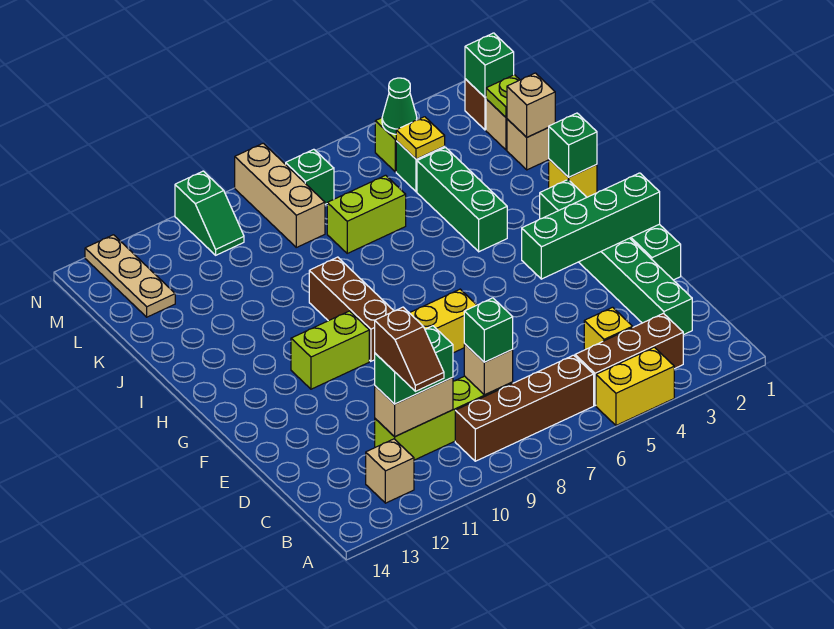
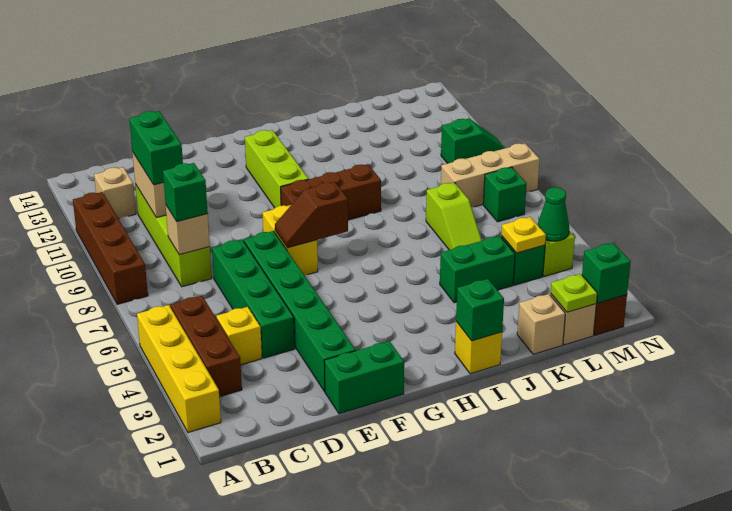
yellow 1x2 brick [596,347,674,425] -> yellow 1x4 brick [137,305,221,433]
brown 1x4 brick [455,355,594,461] -> brown 1x4 brick moved to [73,192,148,304]
brown 1x2 slope [375,307,444,391] -> brown 1x2 slope moved to [275,182,348,248]
green 1x6 brick [540,180,692,335] -> green 1x6 brick turned to [244,231,356,391]
green 1x4 brick [522,173,660,279] -> green 1x4 brick moved to [212,239,295,358]
lime 1x2 brick [291,311,369,389] -> lime 1x3 brick [245,130,309,208]
green 1x3 brick [417,148,507,252] -> green 1x2 brick [440,236,515,303]
tan 1x1 brick [507,73,555,137] -> none
lime 1x2 brick [327,175,406,253] -> lime 1x2 slope [426,183,482,250]
tan 1x3 plate [85,235,175,317] -> none
green 1x2 slope [175,171,244,255] -> green 1x2 slope turned to [441,118,505,163]

